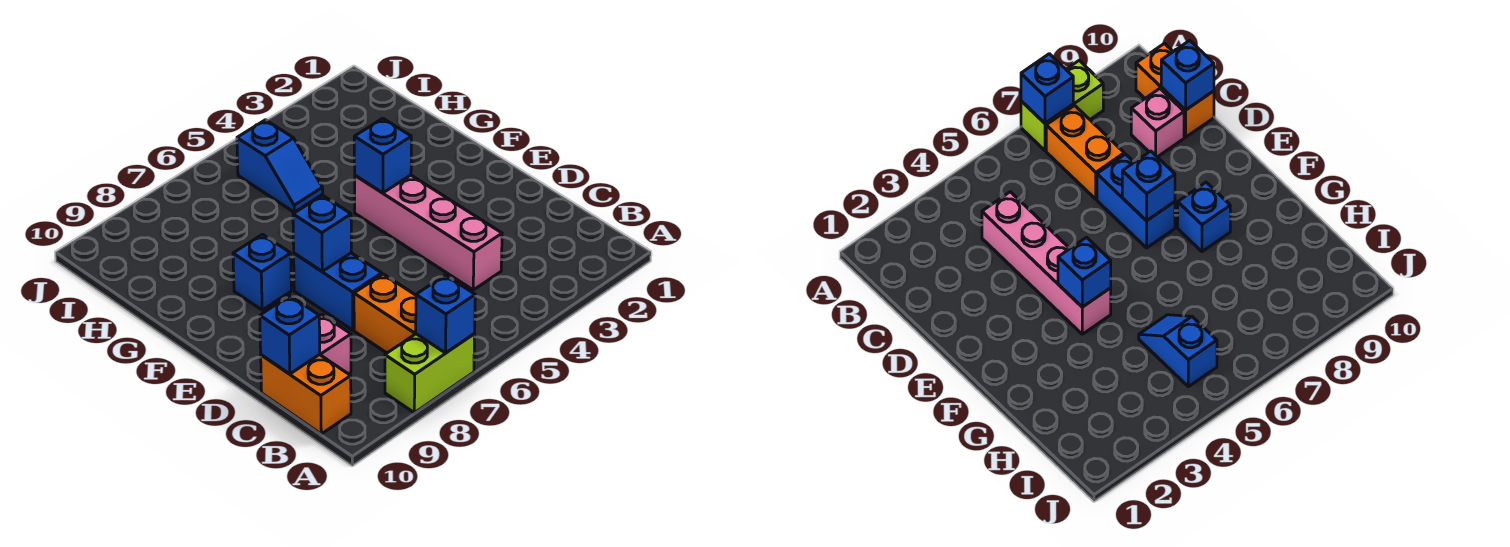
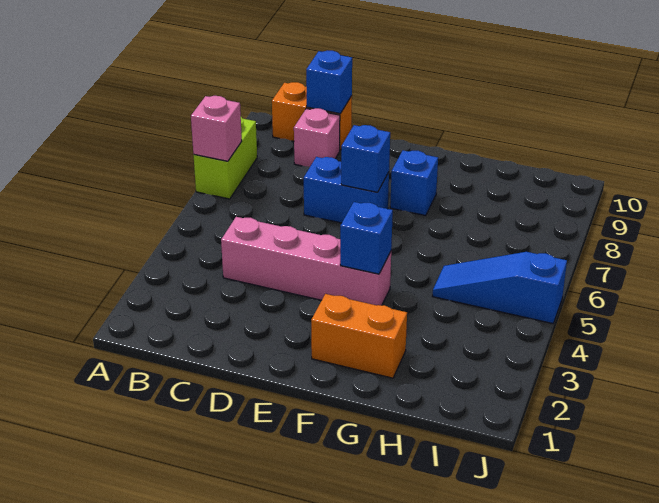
blue 1x1 brick [416,275,475,353] -> pink 1x1 brick [191,96,242,161]
orange 1x2 brick [354,274,416,353] -> orange 1x2 brick moved to [311,294,407,378]
blue 1x2 slope [237,120,323,212] -> blue 1x3 slope [433,252,567,324]

